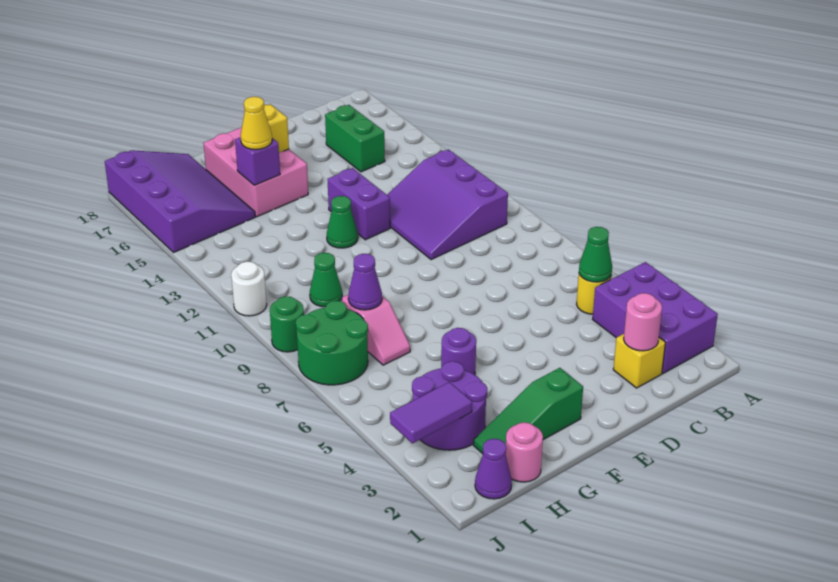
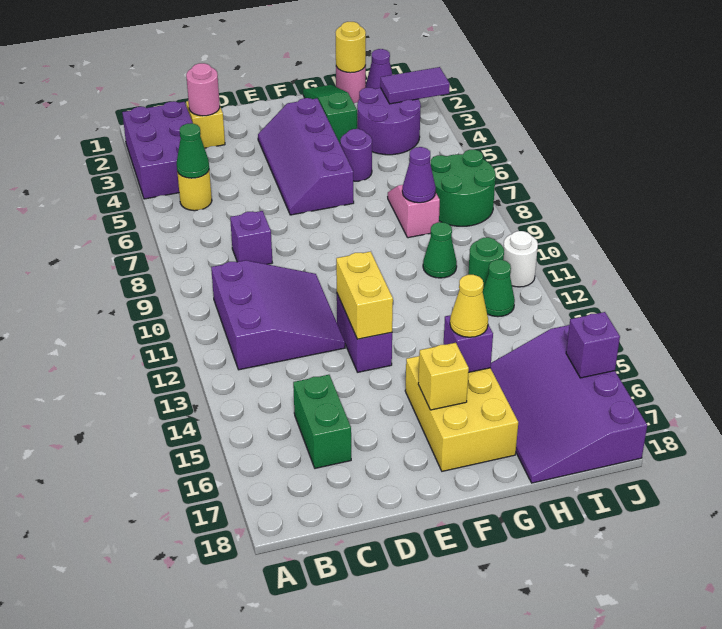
none -> purple 1x1 brick [230,211,272,264]
none -> purple 2x4 slope [258,98,354,215]
none -> yellow 1x2 brick [336,251,393,339]
green 1x3 slope [474,368,583,454] -> green 1x3 slope turned to [303,85,357,143]
green 1x1 cone [327,196,358,248] -> green 1x1 cone moved to [483,260,515,317]
pink 2x3 brick [203,127,308,217] -> yellow 2x3 brick [405,356,518,471]
none -> yellow 1x1 round brick [336,22,366,73]
green 1x1 round brick [270,296,304,352] -> green 1x1 round brick moved to [468,237,504,288]
none -> purple 1x1 brick [566,312,620,378]

